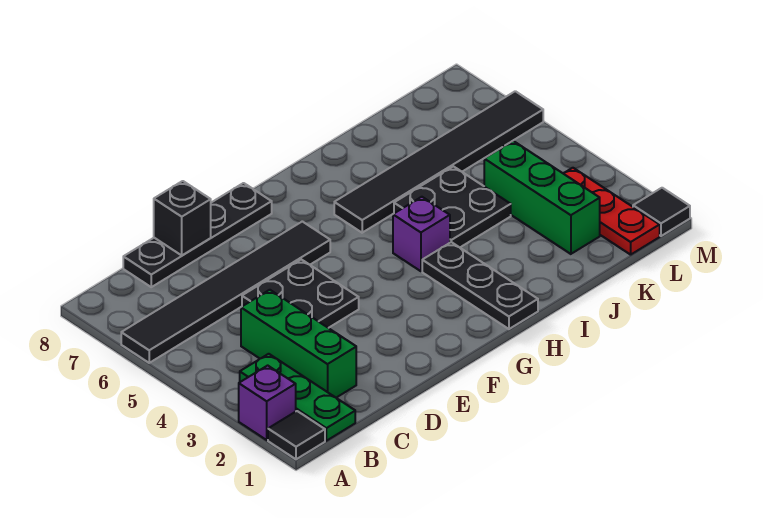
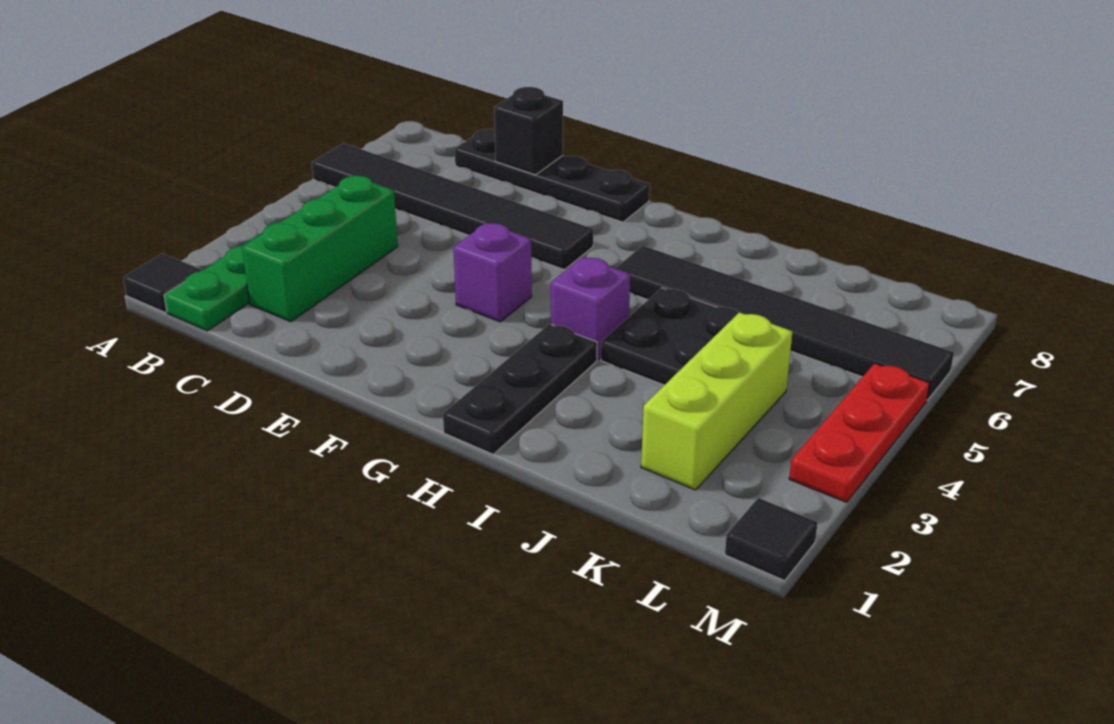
purple 1x1 brick [239,365,296,440] -> purple 1x1 brick moved to [453,223,532,322]
black 2x2 plate [242,259,359,328] -> none
green 1x3 brick [484,141,600,254] -> lime 1x3 brick [641,312,792,490]
red 1x3 plate [563,168,660,255] -> red 1x3 plate moved to [789,363,930,502]

